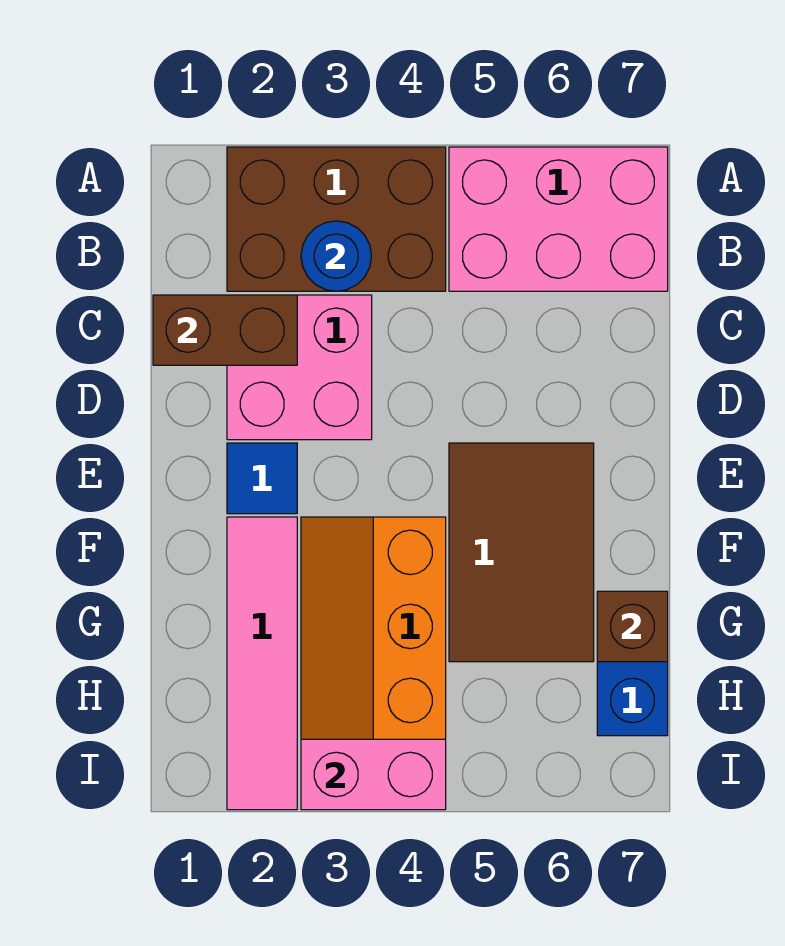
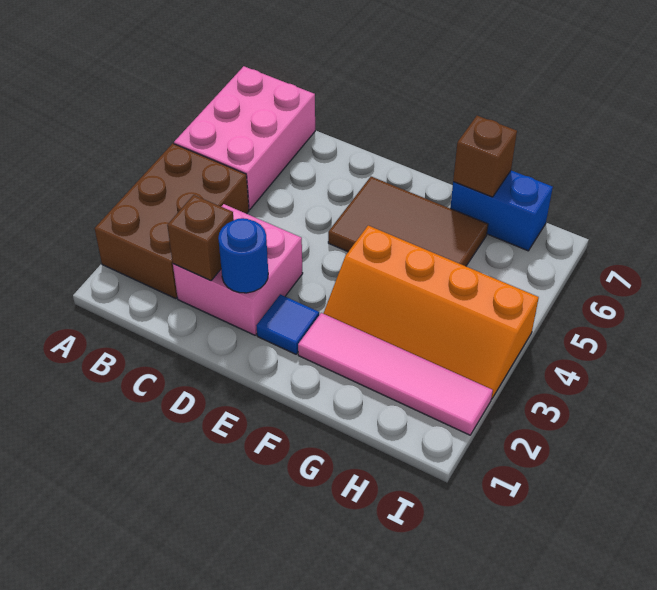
blue 1x1 round brick [301,221,371,291] -> blue 1x1 round brick moved to [218,218,268,293]
brown 1x2 brick [153,295,297,365] -> brown 1x1 brick [167,195,234,280]
pink 1x2 brick [301,739,446,810] -> none

